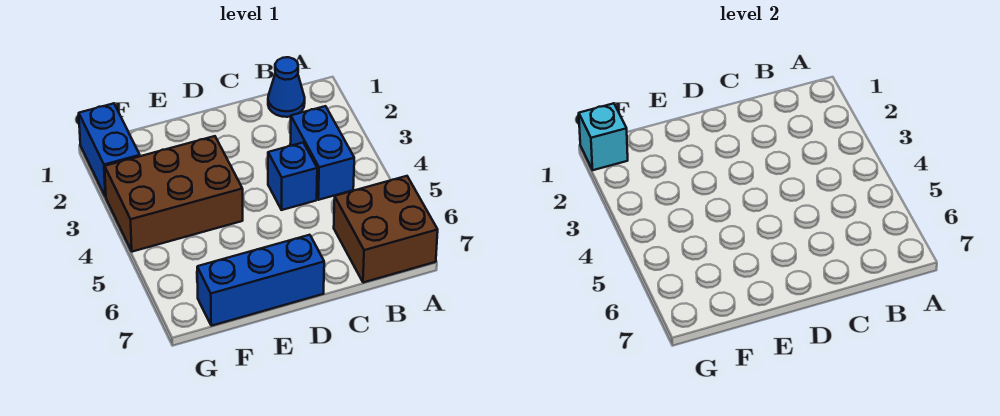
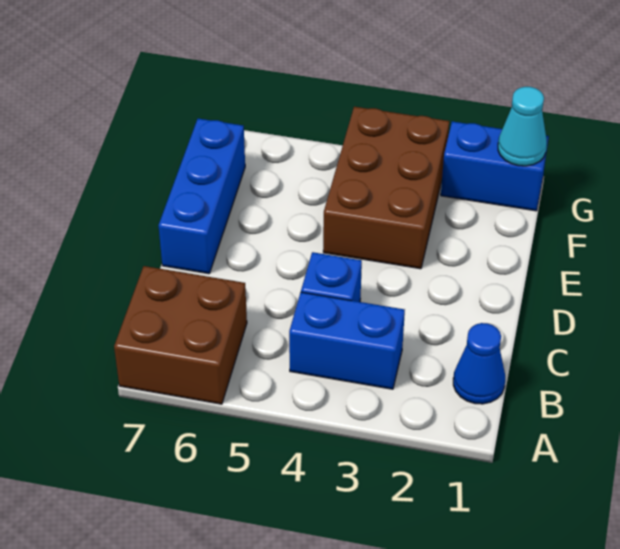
cyan 1x1 brick [579,103,628,170] -> cyan 1x1 cone [498,87,547,166]

